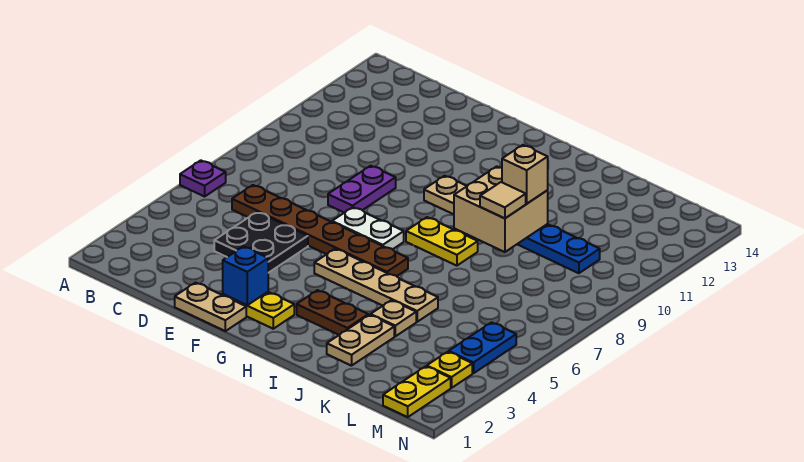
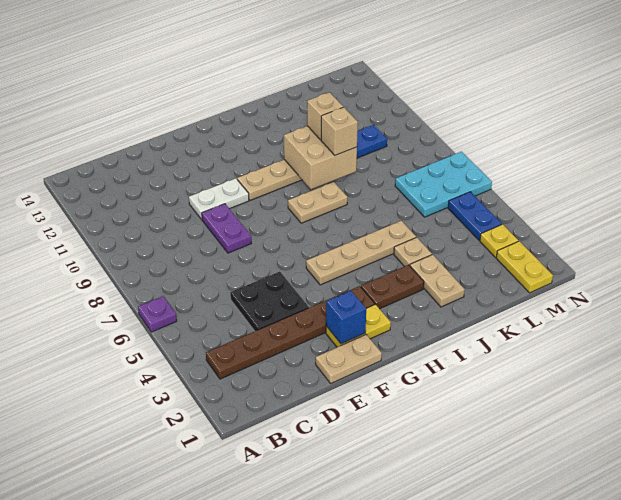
brown 1x6 plate [232,185,408,276] -> brown 1x6 plate moved to [206,286,375,379]
white 1x2 plate [332,207,404,249] -> white 1x2 plate moved to [189,178,249,219]
yellow 1x2 plate [406,217,478,266] -> tan 1x2 plate [288,182,347,223]
tan 1x1 tile [480,182,526,218] -> tan 1x1 brick [321,107,358,155]
none -> cyan 2x3 plate [395,152,492,217]

